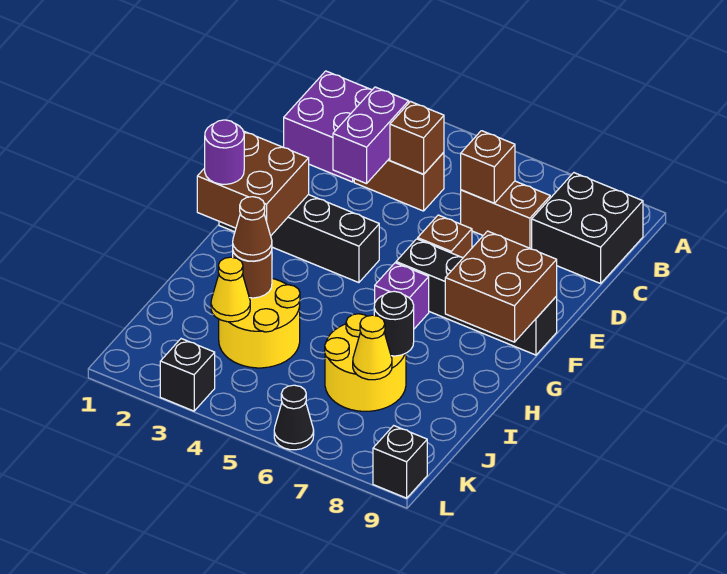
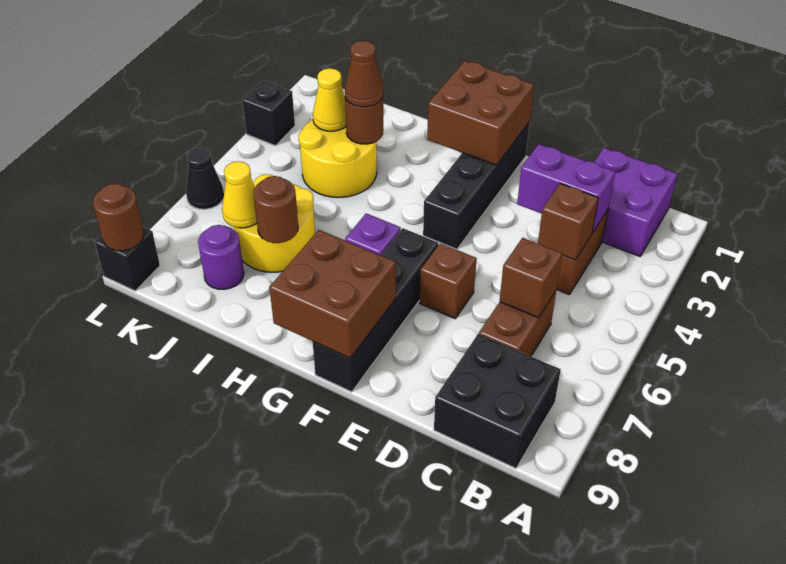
purple 1x1 round brick [205,120,244,184] -> purple 1x1 round brick moved to [198,225,244,289]
black 1x1 round brick [374,291,414,356] -> brown 1x1 round brick [253,176,298,243]
none -> brown 1x1 round brick [93,183,144,251]

